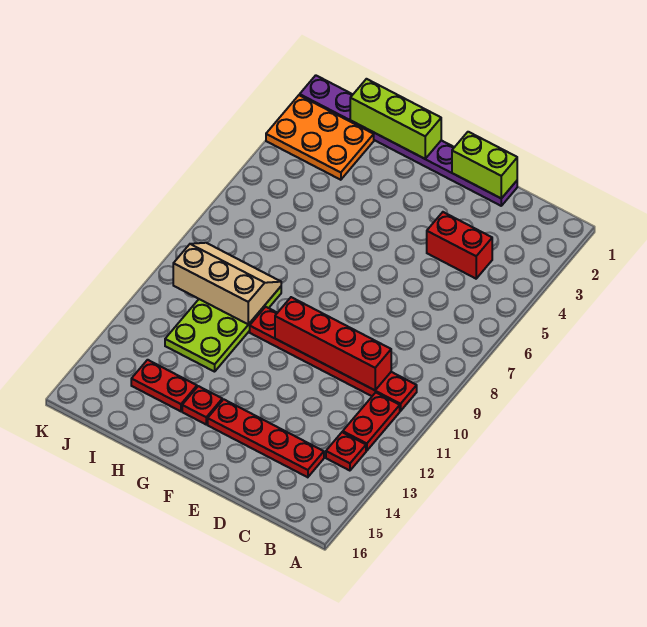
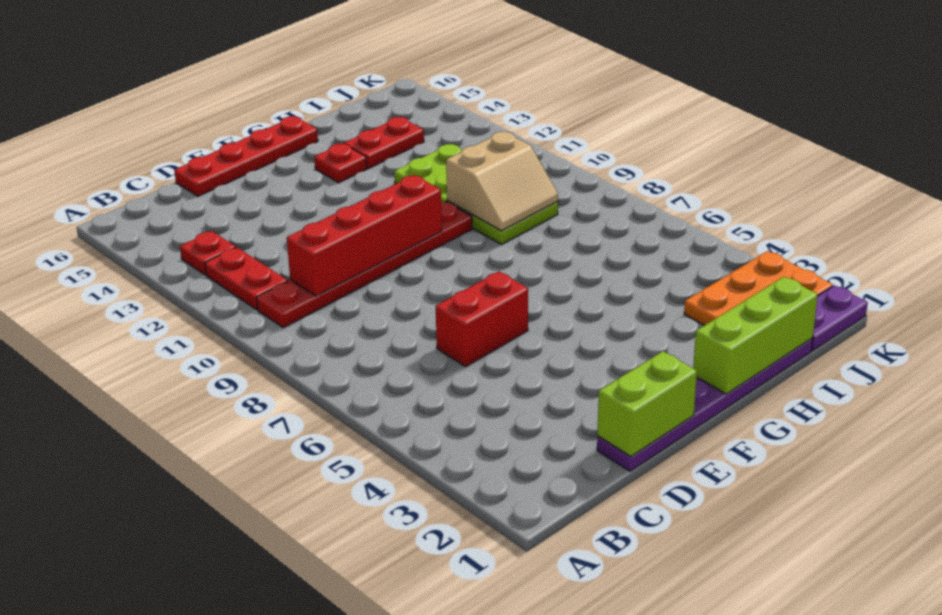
red 1x2 brick [427,212,492,279] -> red 1x2 brick moved to [436,271,528,367]
red 1x4 plate [208,399,324,477] -> red 1x4 plate moved to [174,116,318,196]
tan 2x3 slope [173,243,281,324] -> tan 2x2 slope [446,132,558,231]

